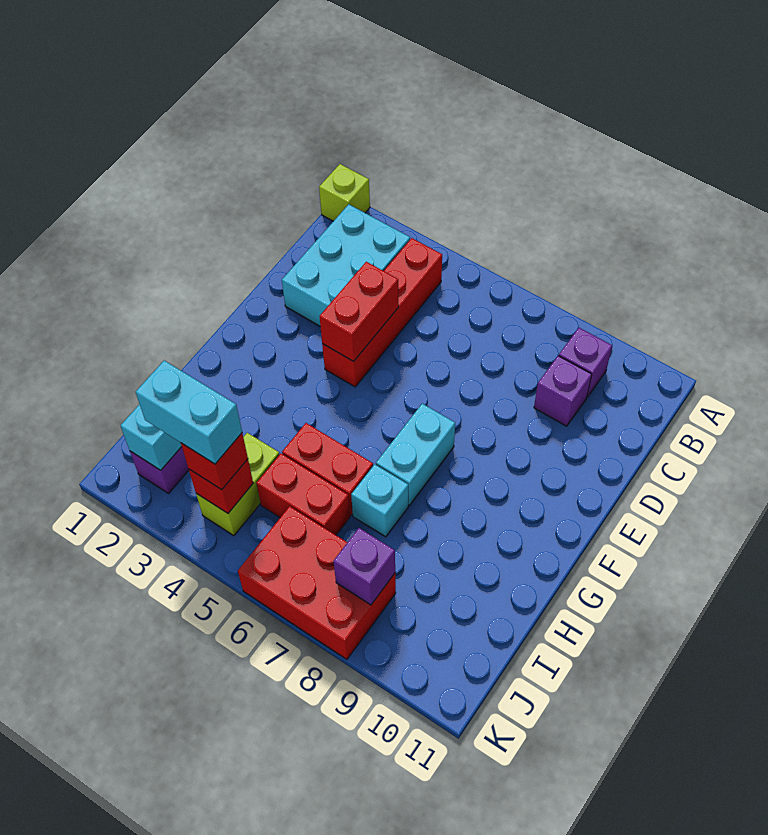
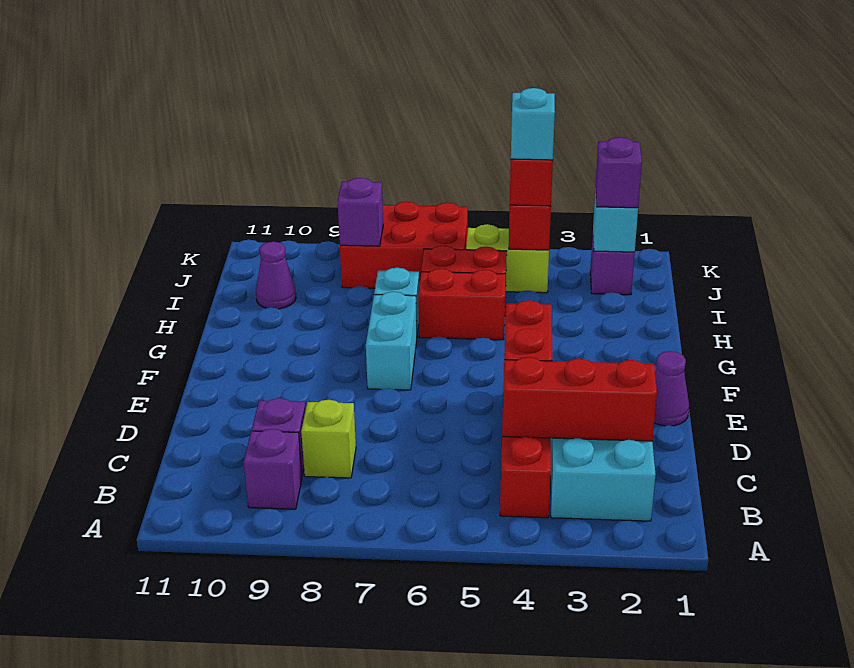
lime 1x1 brick [319,164,370,221] -> lime 1x1 brick moved to [301,400,356,478]
none -> red 1x3 brick [502,357,657,441]
none -> purple 1x1 cone [654,351,689,426]
lime 1x2 brick [196,433,280,536] -> lime 1x2 brick turned to [466,224,549,293]
none -> purple 1x1 cone [256,242,296,309]
none -> purple 1x1 brick [595,137,642,208]
cyan 1x2 brick [136,361,242,464] -> cyan 1x1 brick [511,88,555,160]

